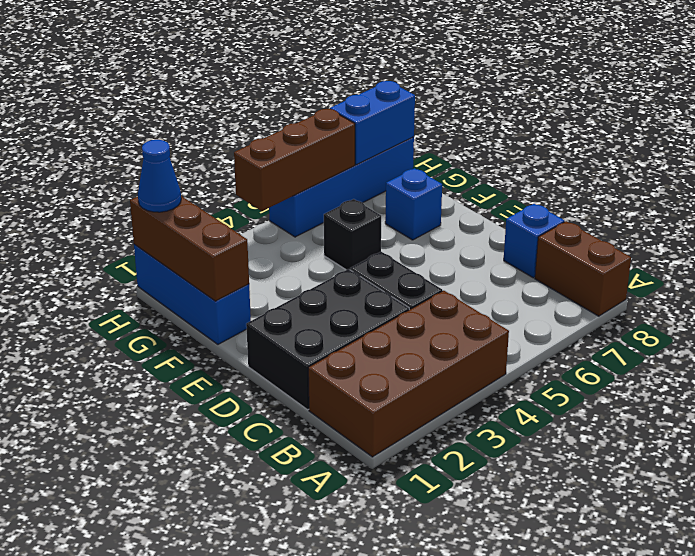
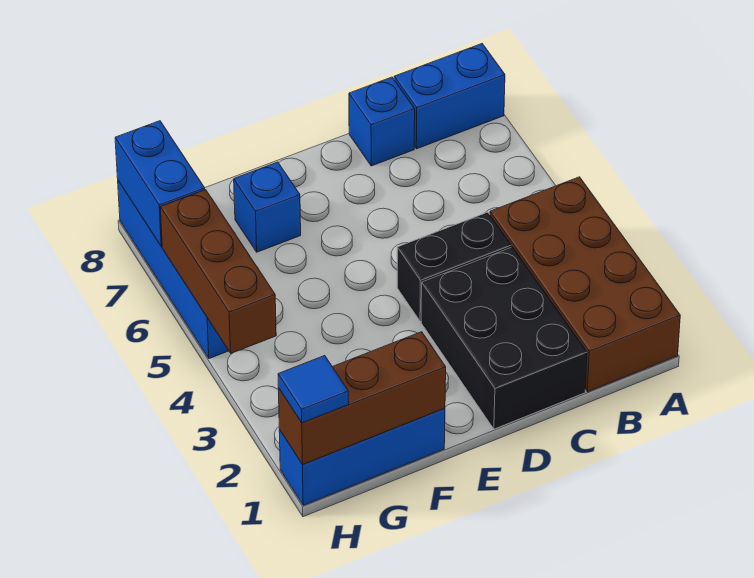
brown 1x2 brick [535,221,631,316] -> blue 1x2 brick [394,44,505,149]
black 1x1 brick [324,199,381,270] -> none
blue 1x1 cone [138,140,181,212] -> blue 1x1 tile [278,356,349,423]

